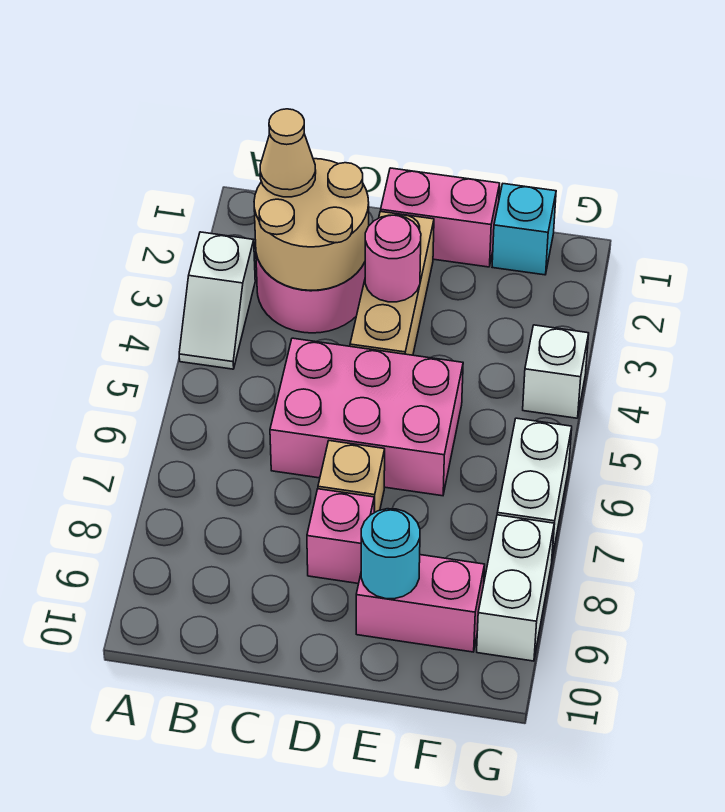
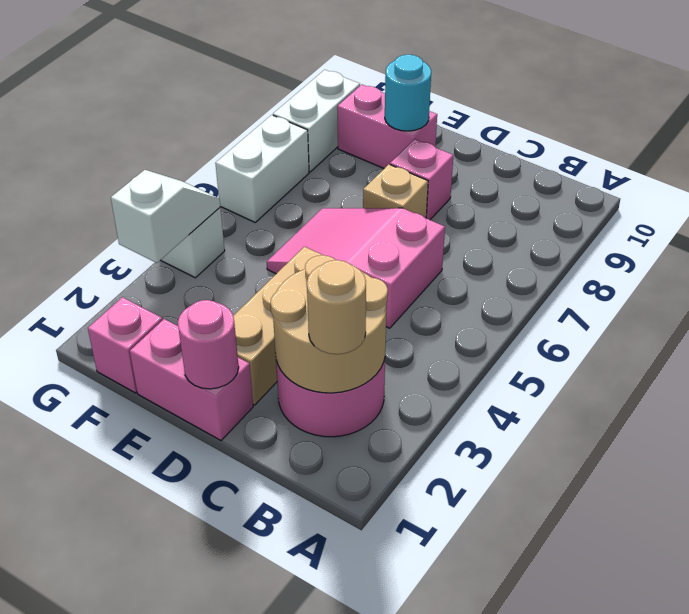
white 1x2 slope [179,232,255,369] -> white 1x2 slope moved to [111,170,220,263]
tan 1x1 cone [260,109,316,197] -> tan 1x1 round brick [307,260,366,354]
pink 2x3 brick [270,338,463,496] -> pink 2x3 slope [267,208,445,328]
pink 1x1 round brick [365,215,421,302] -> pink 1x1 round brick moved to [178,300,239,389]
cyan 1x1 brick [492,184,556,275] -> pink 1x1 brick [88,297,162,393]

